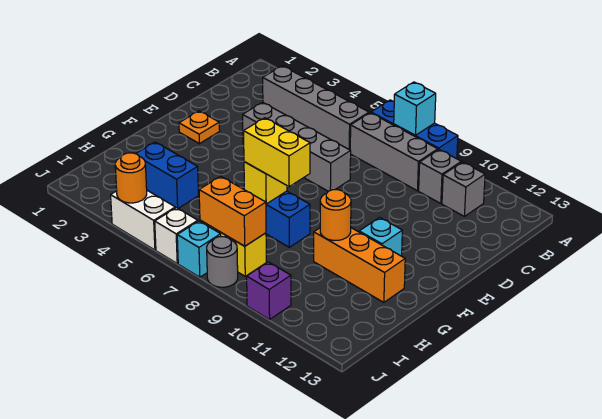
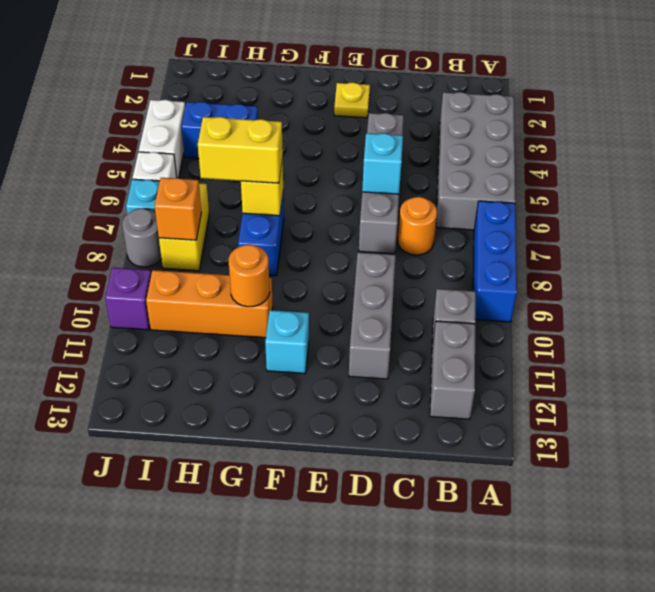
cyan 1x1 brick [394,82,436,135] -> cyan 1x1 brick moved to [362,133,403,194]
grey 1x4 brick [263,66,369,150] -> grey 2x4 brick [436,92,515,230]
grey 1x3 brick [350,113,438,191] -> grey 1x3 brick moved to [349,252,396,379]
grey 1x1 brick [442,162,485,216] -> grey 1x2 brick [430,321,475,419]
orange 1x1 plate [179,111,220,144] -> yellow 1x1 plate [334,82,370,118]
yellow 1x2 brick [244,118,310,187] -> yellow 1x2 brick turned to [198,117,283,183]
orange 1x3 brick [314,228,405,302] -> orange 1x3 brick turned to [146,270,273,338]
blue 1x2 brick [136,142,199,208] -> blue 1x2 brick turned to [182,102,258,158]
orange 1x2 brick [199,176,266,246] -> orange 1x1 brick [155,178,201,240]
orange 1x1 round brick [115,153,147,203] -> orange 1x1 round brick moved to [398,197,437,255]

